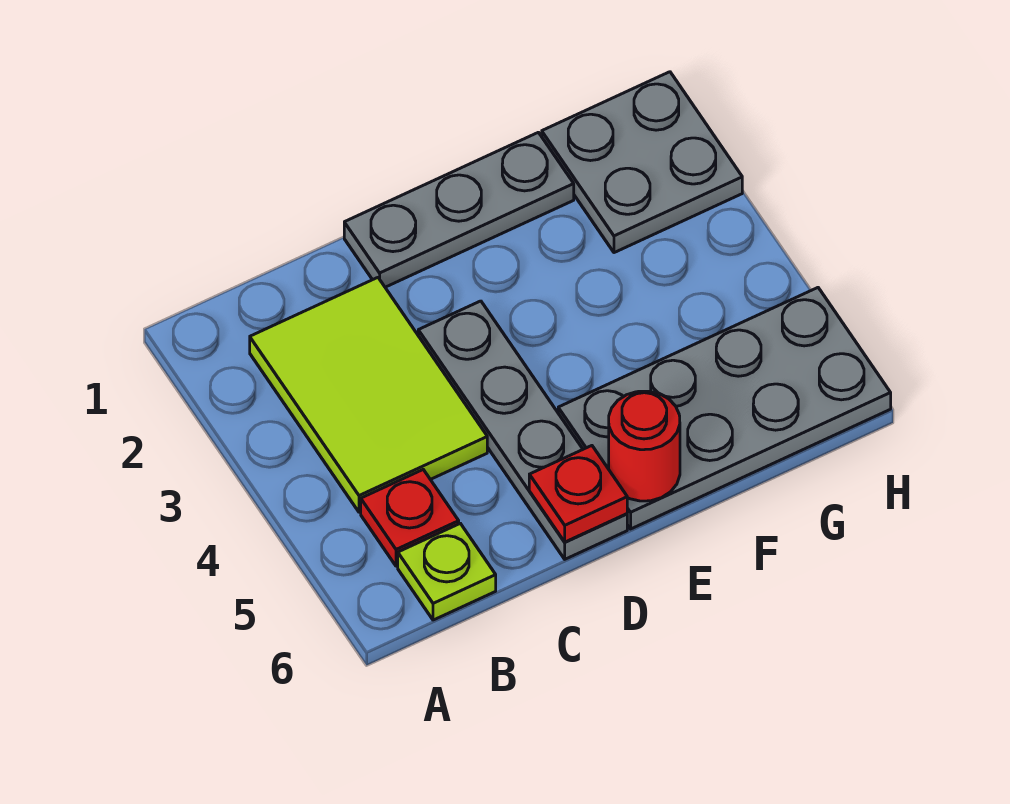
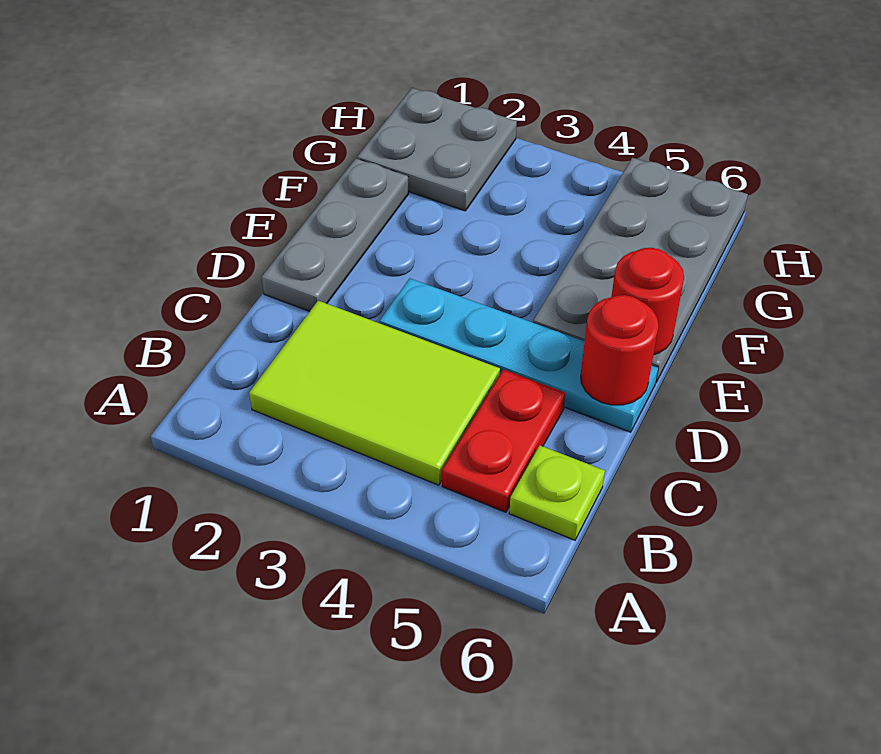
red 1x1 plate [361,470,459,566] -> red 1x2 plate [442,370,565,512]
grey 1x4 plate [418,301,627,559] -> cyan 1x4 plate [380,278,658,432]
red 1x1 plate [529,446,627,542] -> red 1x1 round brick [581,295,658,405]

